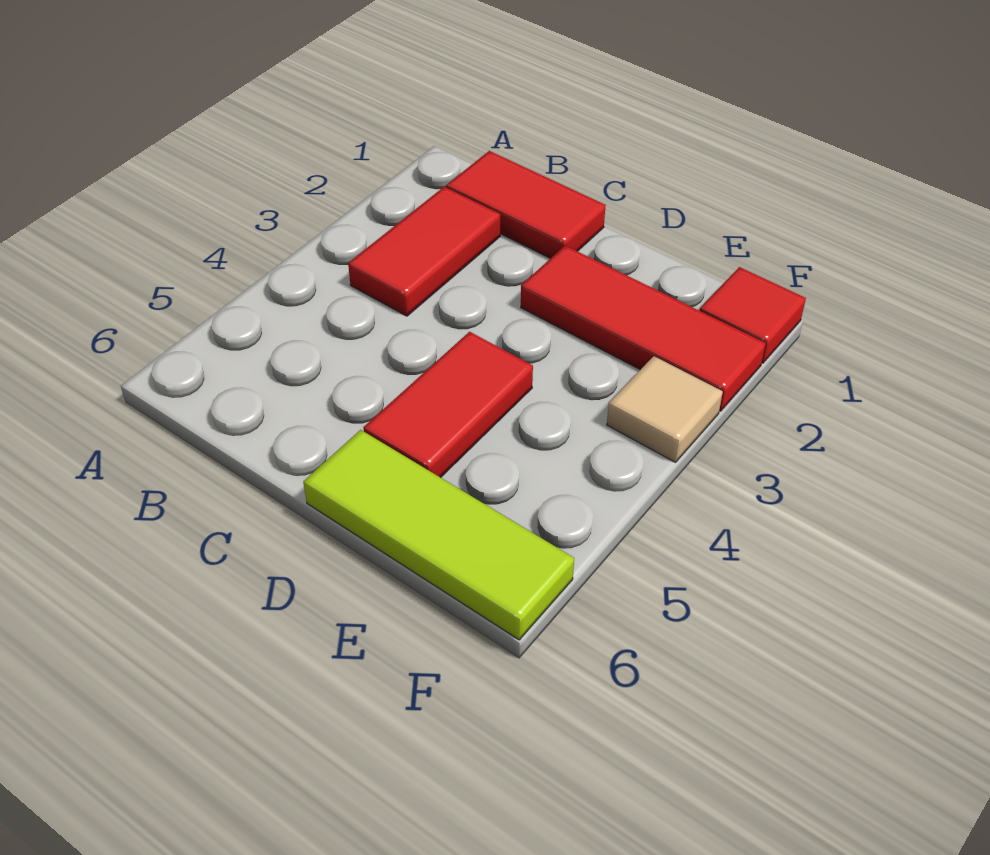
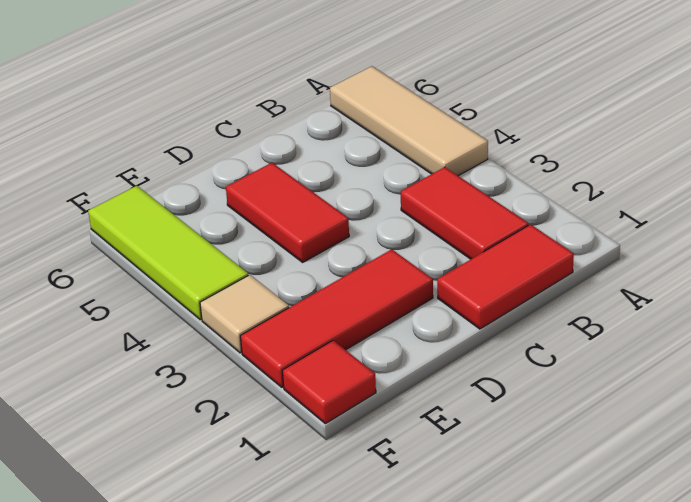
none -> tan 1x3 tile [330,66,488,176]
lime 1x3 tile [303,430,574,640] -> lime 1x3 tile turned to [88,186,248,320]

